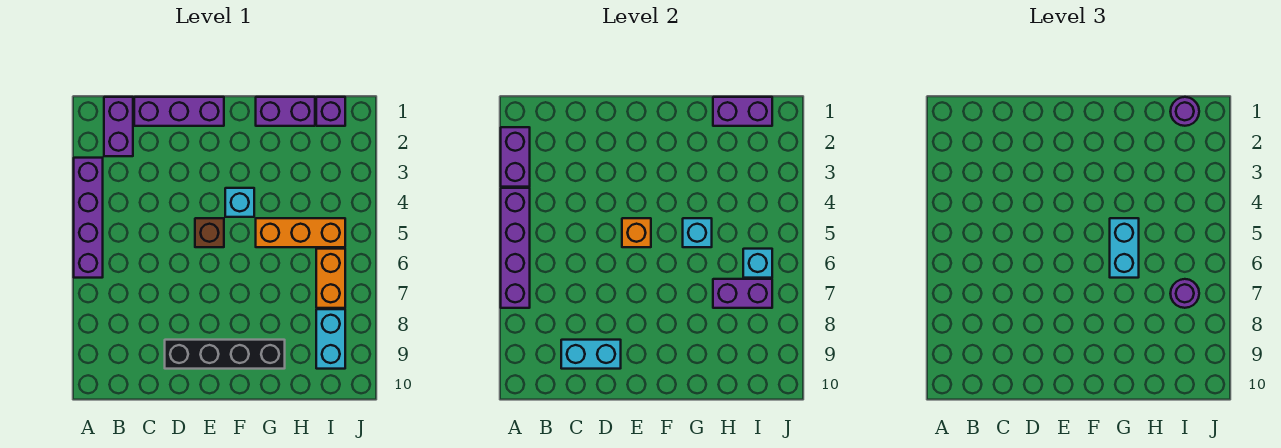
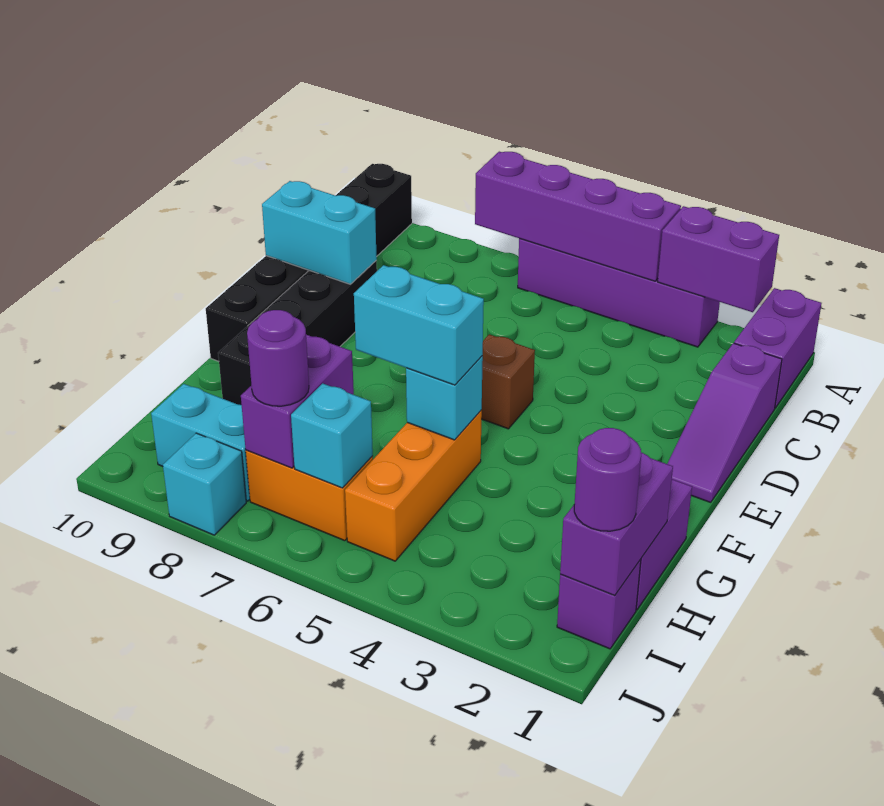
none -> black 1x6 brick [206,164,412,361]
purple 1x2 brick [104,97,133,156] -> purple 1x2 brick turned to [734,288,822,408]
purple 1x3 brick [134,97,224,126] -> purple 1x3 slope [667,343,782,502]
cyan 1x2 brick [561,340,621,369] -> cyan 1x2 brick turned to [262,181,377,284]
orange 1x1 brick [622,218,651,247] -> none
cyan 1x1 brick [225,188,254,217] -> cyan 1x1 brick moved to [163,433,246,535]

